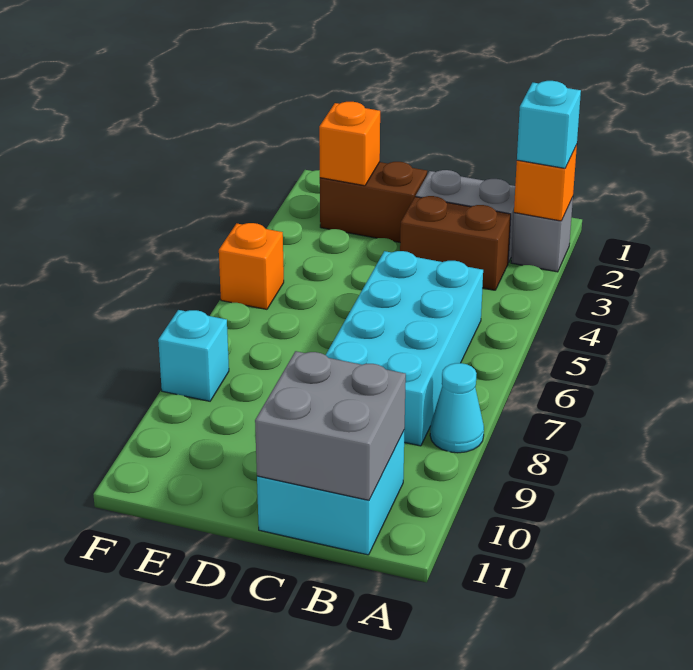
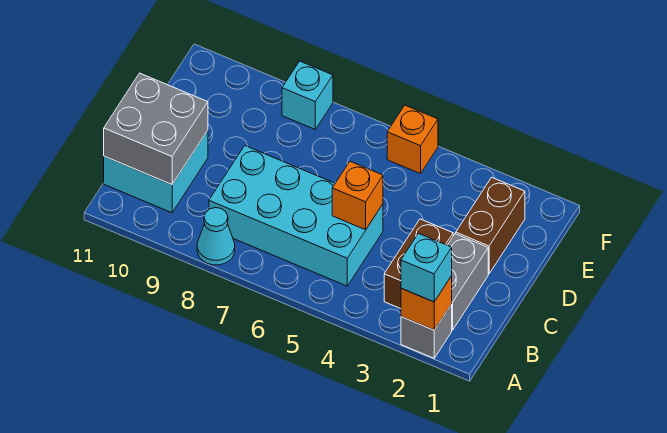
orange 1x1 brick [319,102,380,186] -> orange 1x1 brick moved to [332,161,383,230]

